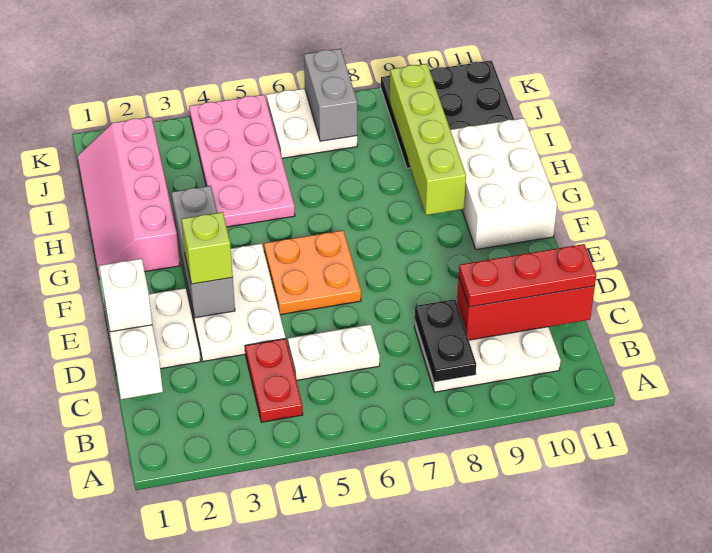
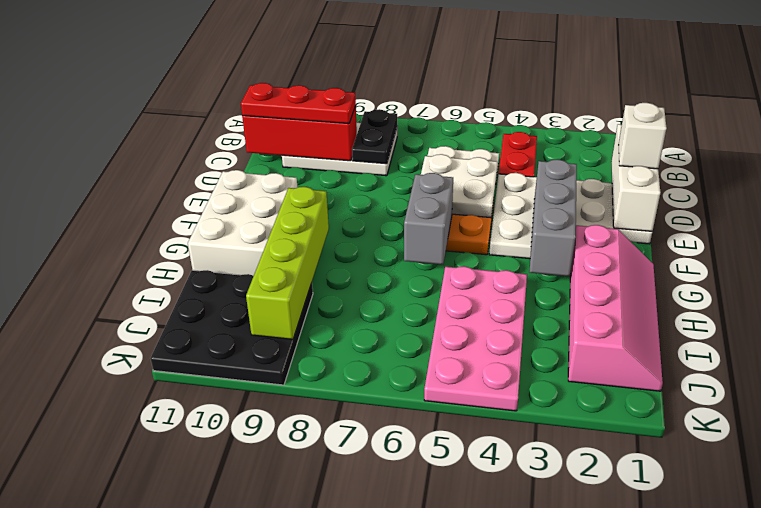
lime 1x1 brick [182,212,233,284] -> none
white 2x2 plate [267,89,357,158] -> white 2x2 plate moved to [421,154,498,218]
grey 1x2 brick [304,49,357,141] -> grey 1x2 brick moved to [404,173,453,265]

